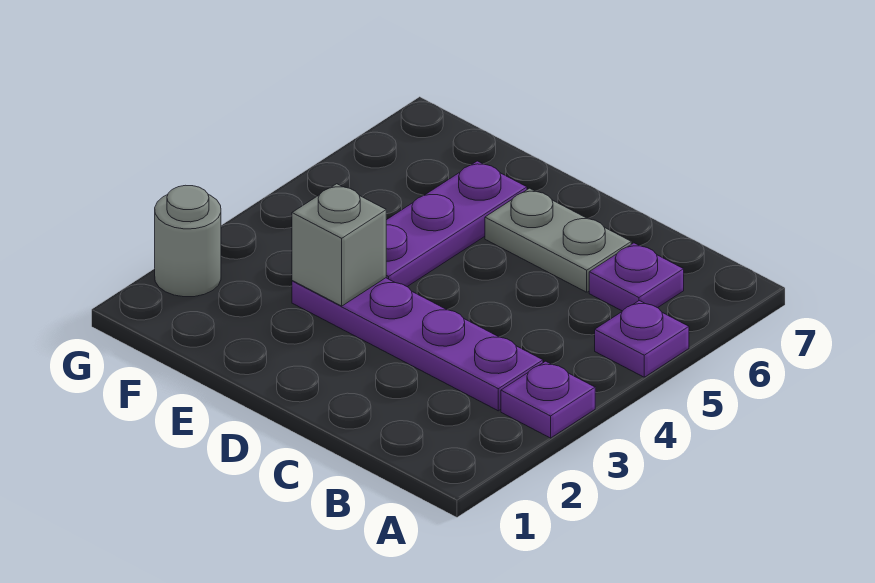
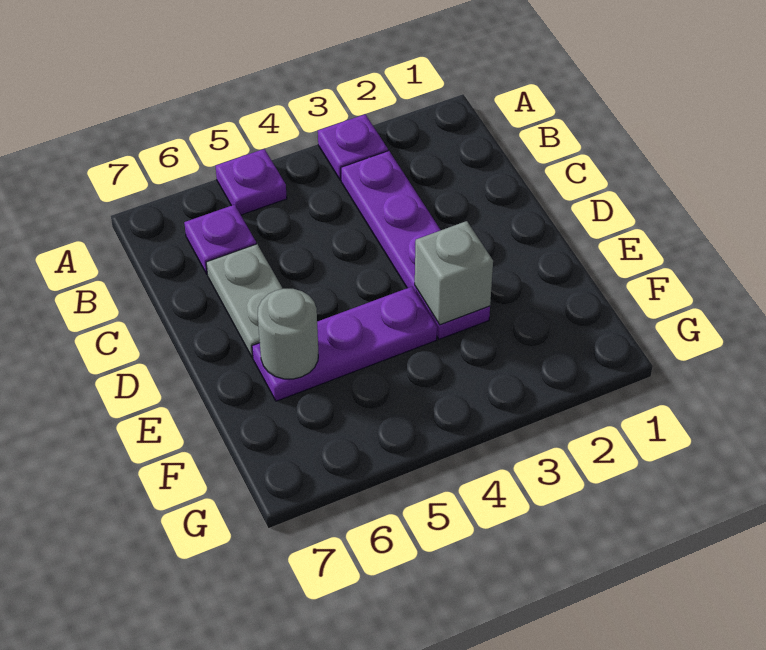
grey 1x1 round brick [155,185,221,297] -> grey 1x1 round brick moved to [258,289,318,379]

